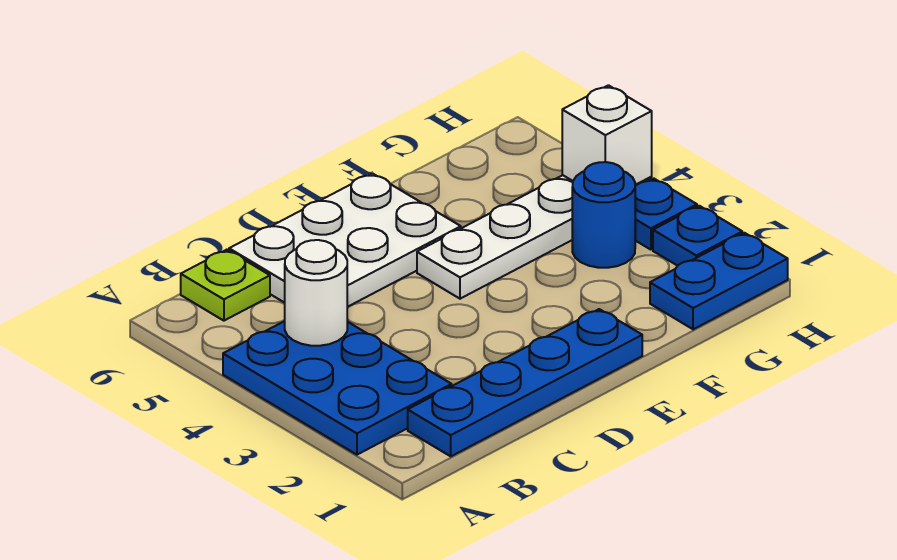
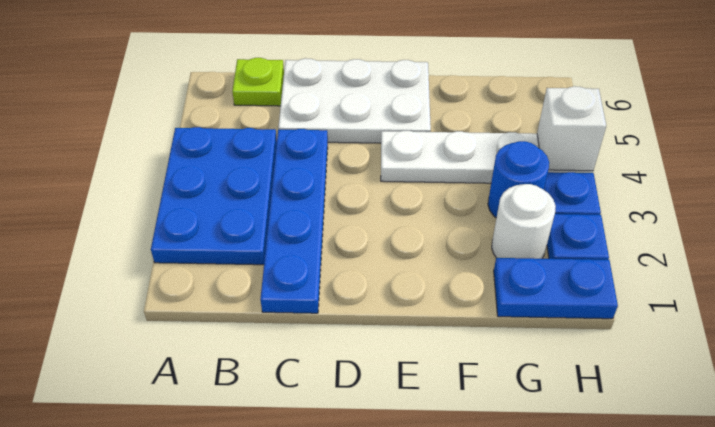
blue 1x4 plate [408,309,642,456] -> blue 1x4 plate turned to [260,129,328,313]
white 1x1 round brick [285,240,347,346] -> white 1x1 round brick moved to [492,184,556,259]

